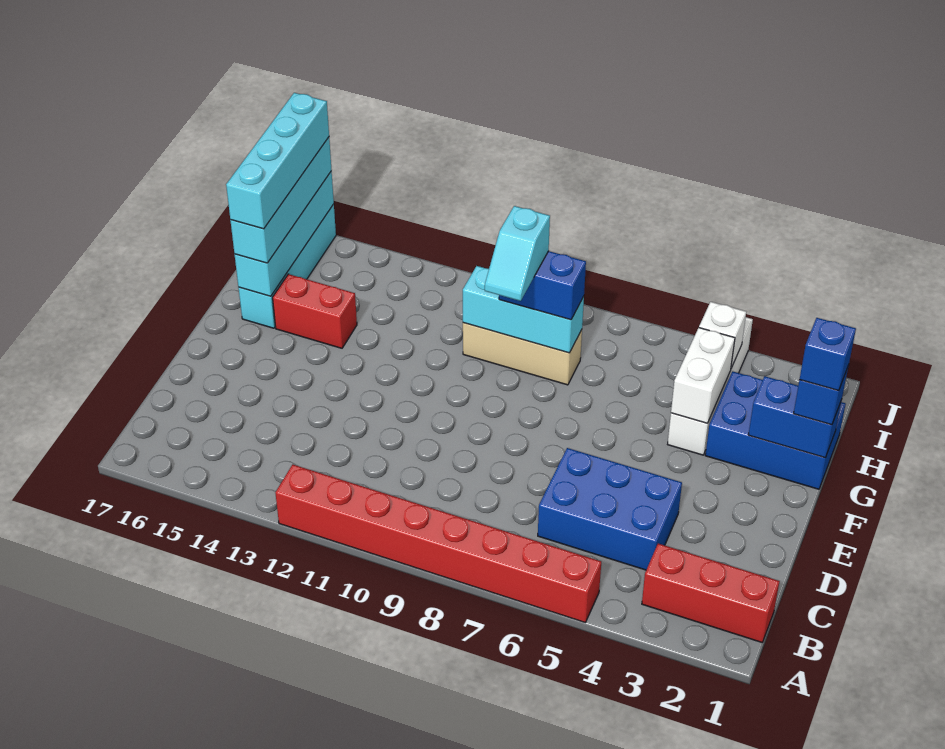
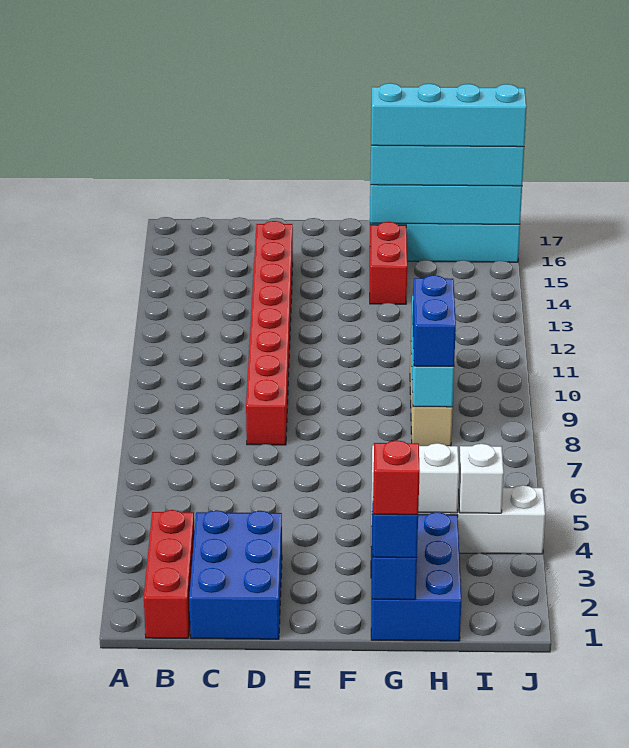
red 1x8 brick [275,465,601,622] -> red 1x8 brick moved to [246,221,293,445]
blue 2x3 brick [538,448,682,570] -> blue 2x3 brick moved to [189,510,282,639]
blue 1x1 brick [800,318,856,391] -> red 1x1 brick [373,440,420,515]
cyan 1x2 slope [485,206,550,301] -> none

